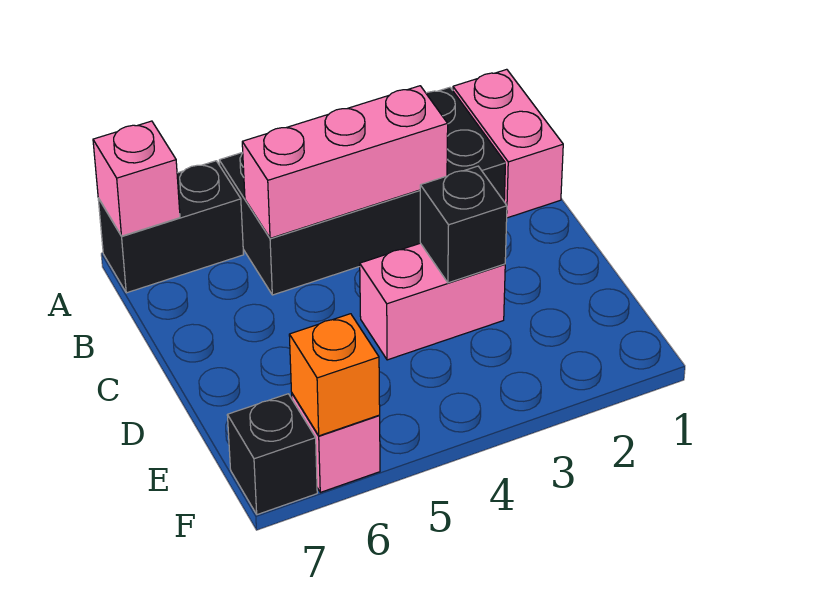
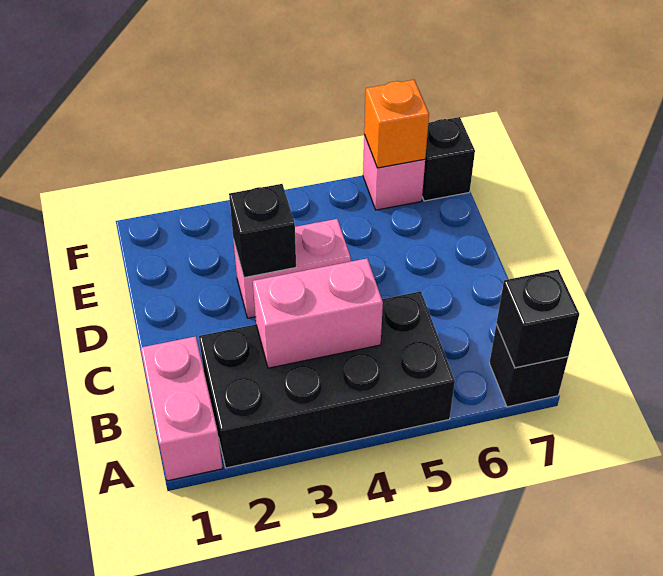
black 1x2 brick [98,161,244,293] -> black 1x1 brick [489,324,568,407]
pink 1x1 brick [93,121,180,236] -> black 1x1 brick [496,270,579,368]
pink 1x3 brick [242,86,448,238] -> pink 1x2 brick [253,259,383,368]

